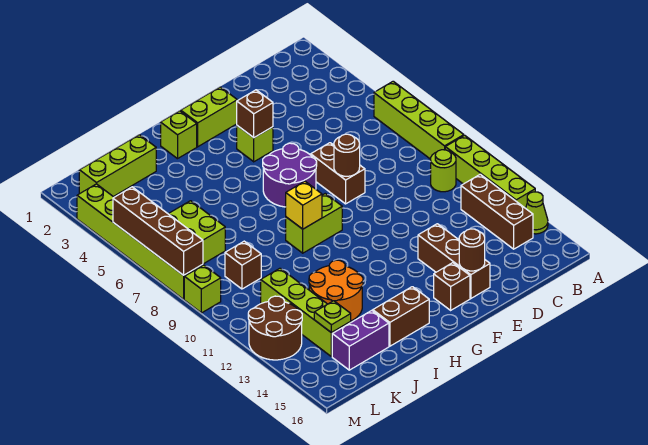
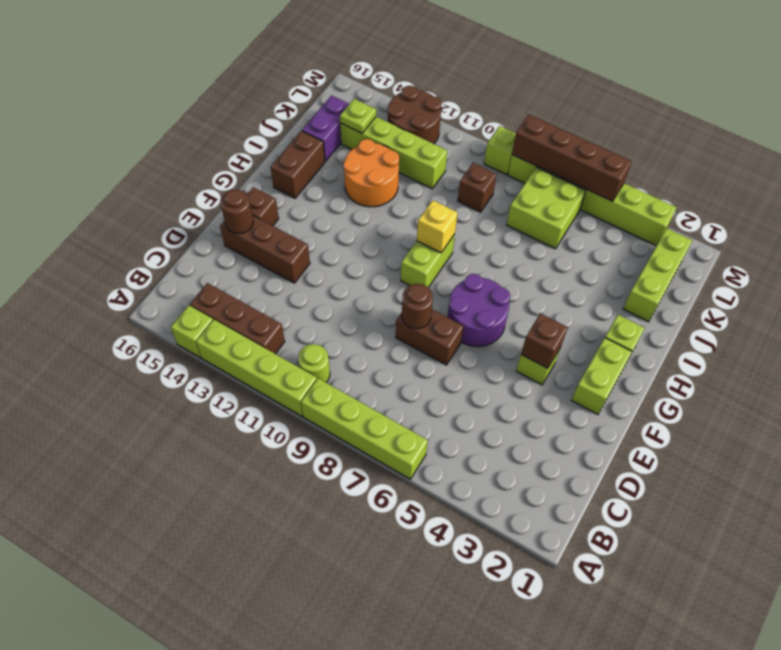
lime 1x1 cone [526,192,548,234] -> lime 1x1 brick [171,306,213,358]

